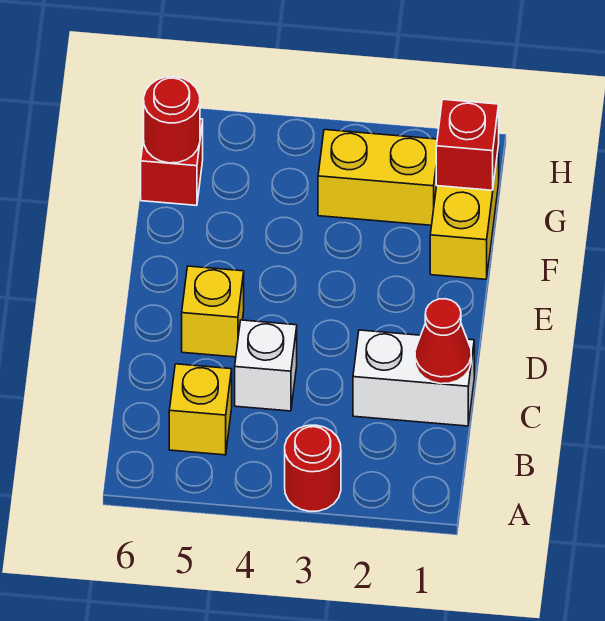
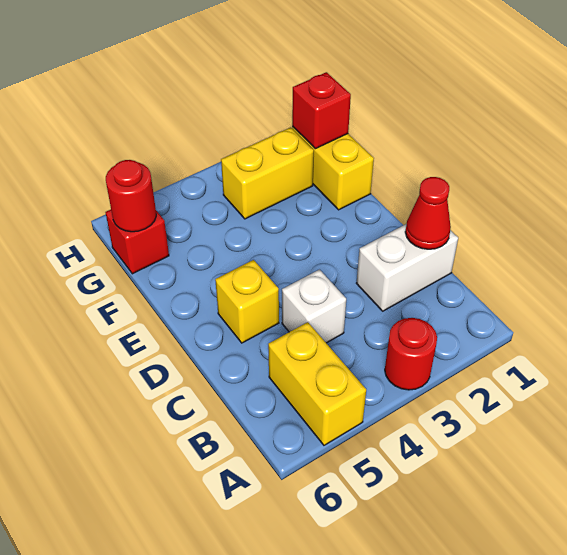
yellow 1x1 brick [169,364,232,455] -> yellow 1x2 brick [268,322,366,445]

